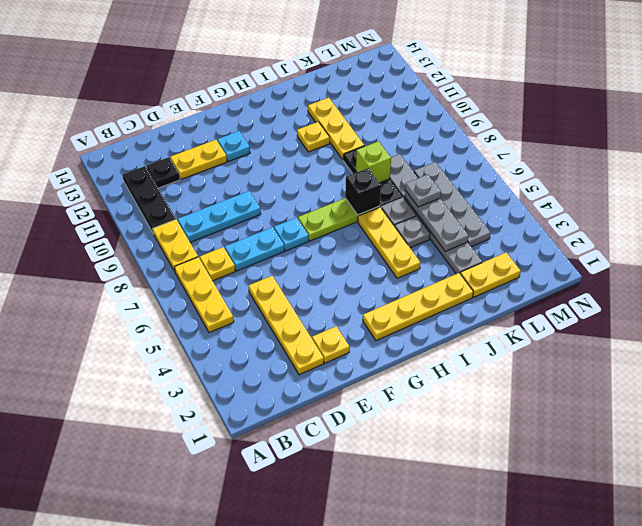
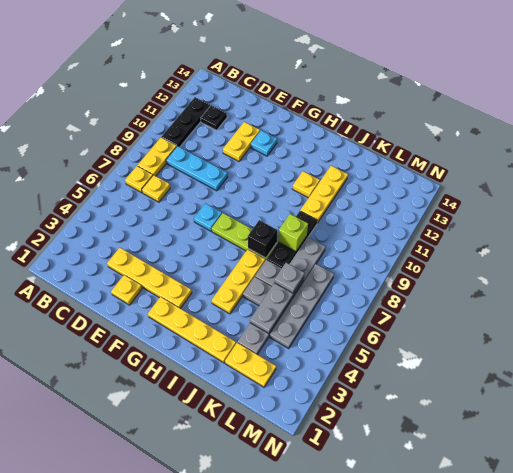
yellow 1x3 plate [175,257,234,333] -> yellow 1x1 plate [125,166,153,193]
yellow 1x4 plate [249,276,324,375] -> yellow 1x4 plate turned to [107,248,192,309]
cyan 1x2 plate [225,227,284,271] -> none
yellow 1x2 plate [171,140,227,179] -> yellow 1x2 plate turned to [223,122,260,161]

